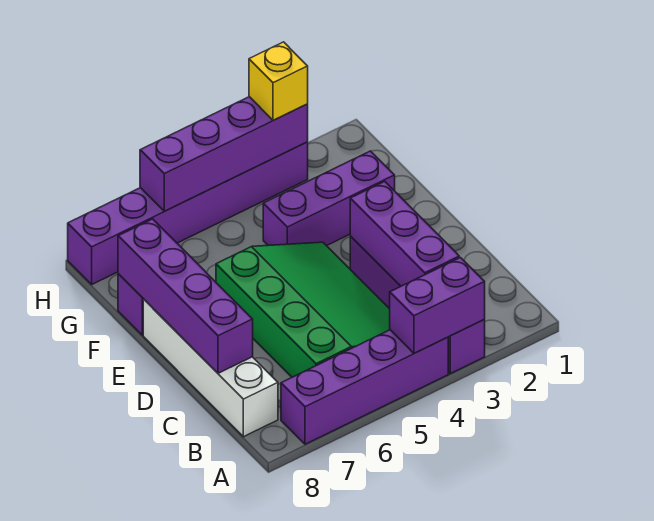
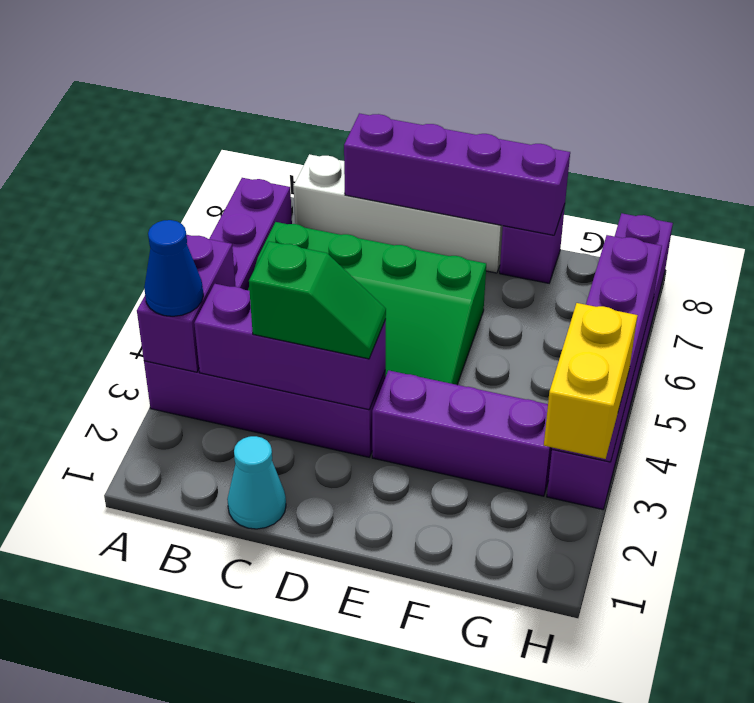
none -> blue 1x1 cone [144,220,203,316]
none -> cyan 1x1 cone [227,436,286,529]
none -> green 1x2 slope [249,241,386,359]
purple 1x3 brick [263,151,395,246] -> purple 1x3 brick turned to [372,370,552,496]
yellow 1x1 brick [249,42,308,120] -> yellow 1x2 brick [544,303,638,459]

